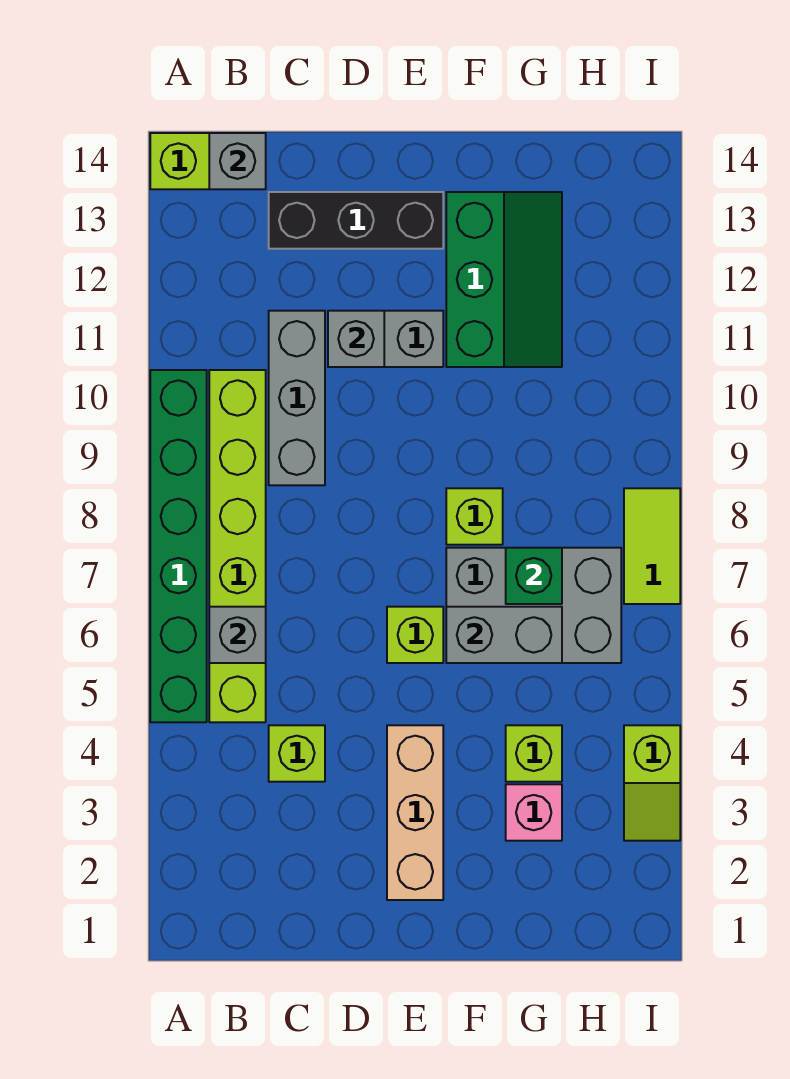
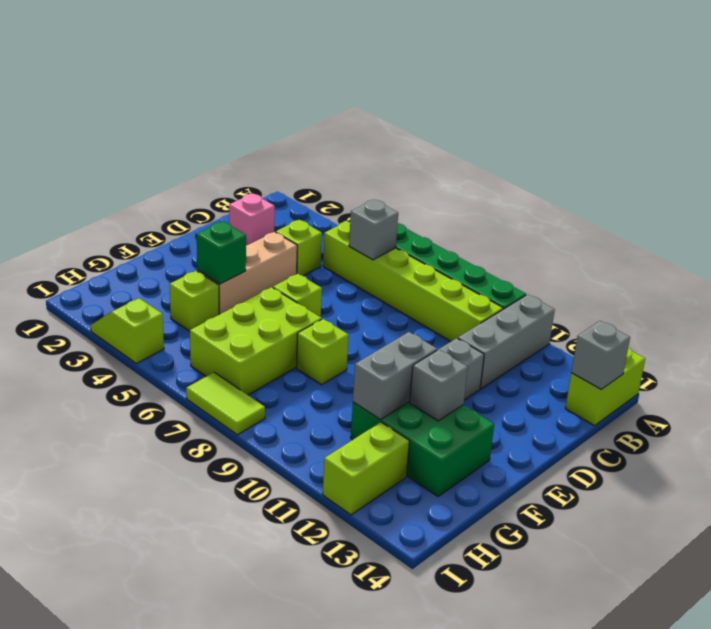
grey 1x3 brick [269,311,325,485] -> grey 1x3 brick turned to [458,295,555,389]
black 1x3 brick [269,192,443,249] -> none
grey 1x1 brick [328,311,384,367] -> grey 1x1 brick moved to [410,350,468,421]
tan 1x3 brick [387,725,443,900] -> tan 1x3 brick turned to [197,232,297,315]
grey 2x3 brick [446,548,621,663] -> lime 2x3 brick [190,287,322,395]
grey 1x2 brick [446,607,562,663] -> grey 1x2 brick moved to [353,332,437,420]
green 2x3 slope [446,192,562,367] -> green 2x3 brick [351,401,494,497]
pink 1x1 brick [506,784,562,841] -> pink 1x1 brick moved to [229,194,275,245]
green 1x1 brick [506,548,562,604] -> green 1x1 brick moved to [197,221,246,284]
none -> lime 1x2 brick [323,422,409,515]

